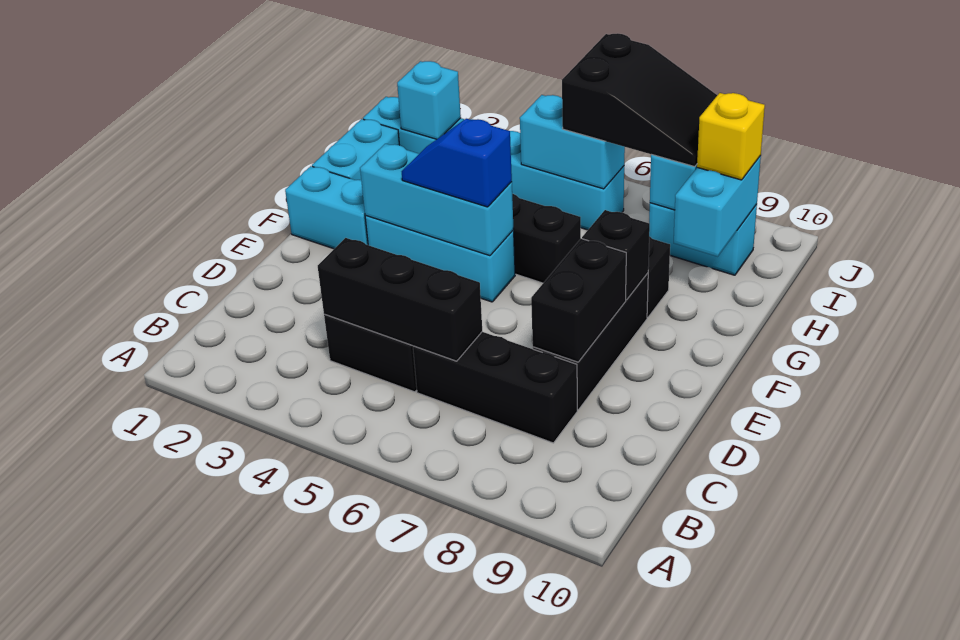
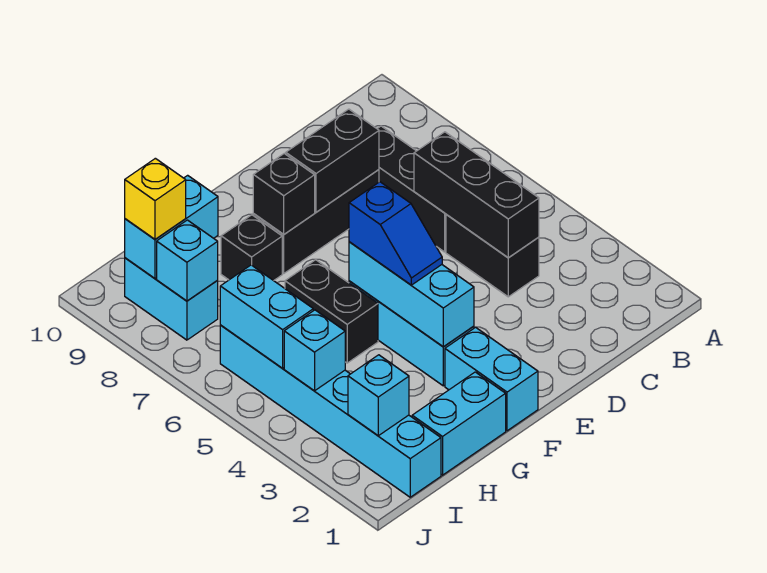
none -> cyan 1x1 brick [284,310,345,391]
black 2x3 slope [562,33,717,167] -> none

